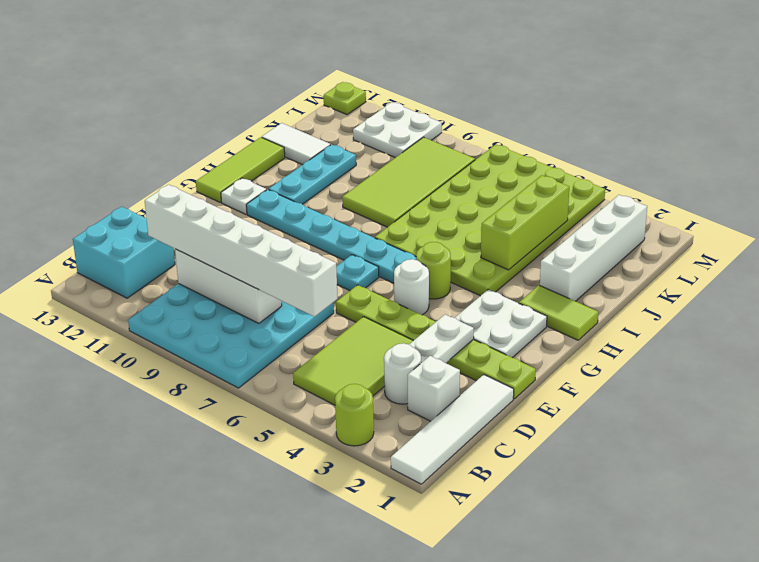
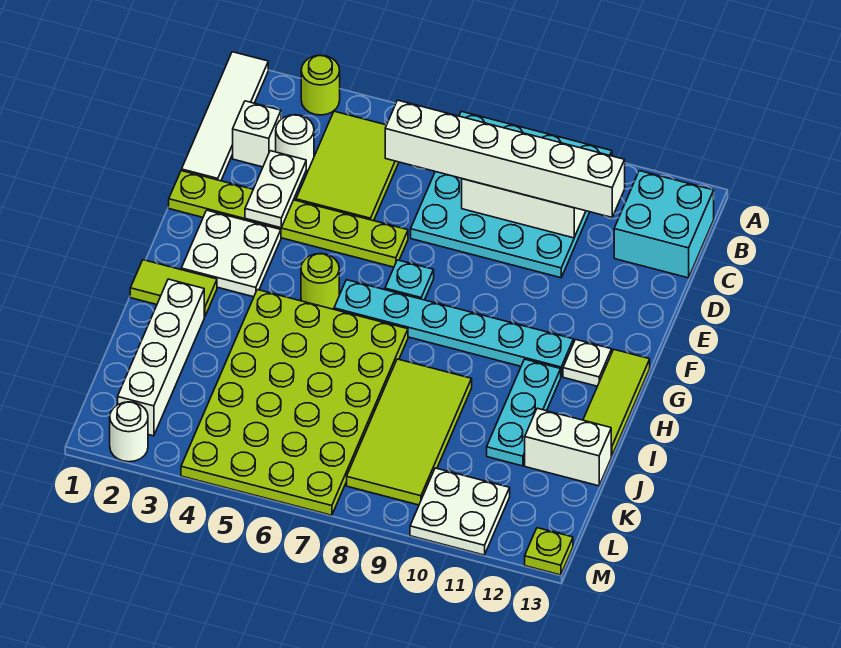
white 1x1 round brick [394,259,429,315] -> white 1x1 round brick moved to [110,402,148,462]
lime 1x3 brick [481,175,569,270] -> none
white 1x2 tile [262,123,330,165] -> white 1x2 brick [525,408,611,486]

